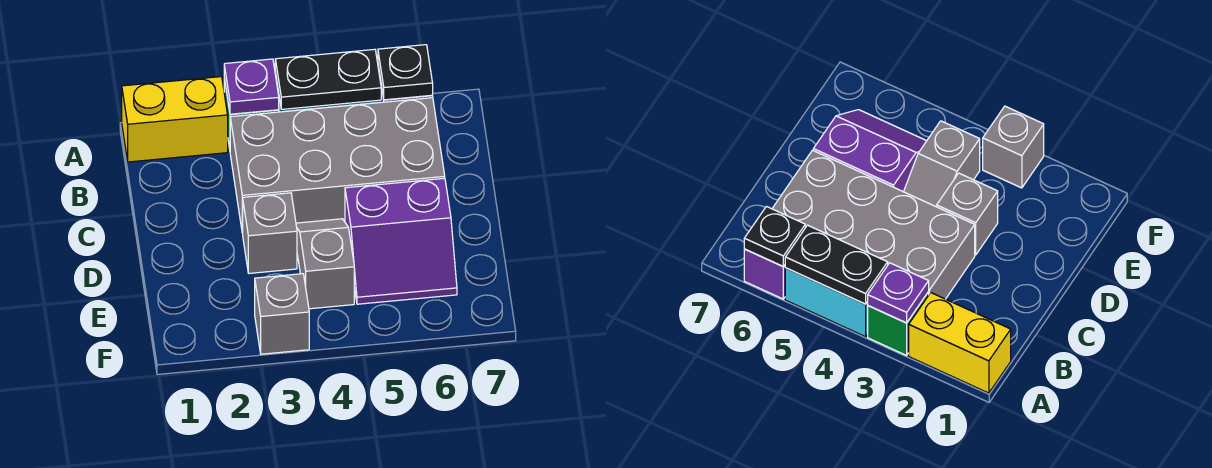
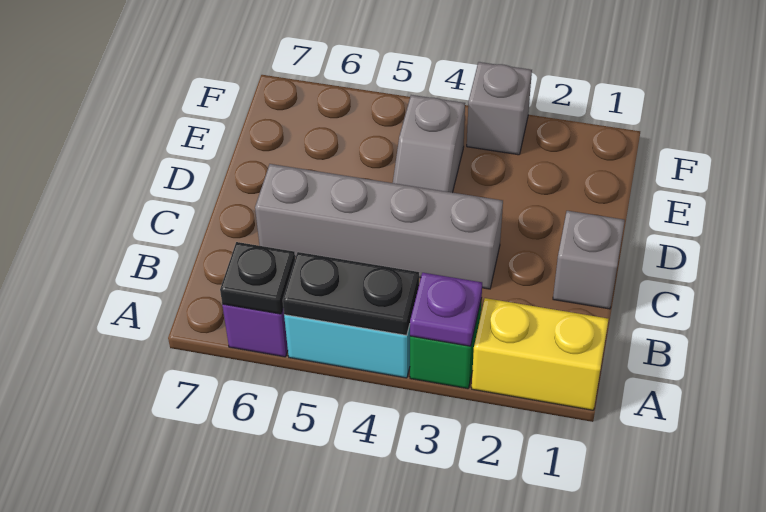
grey 2x4 brick [230,98,445,233] -> grey 1x4 brick [255,164,503,289]
grey 1x1 brick [243,193,297,273] -> grey 1x1 brick moved to [553,211,625,309]
purple 2x2 slope [345,178,457,304] -> none

